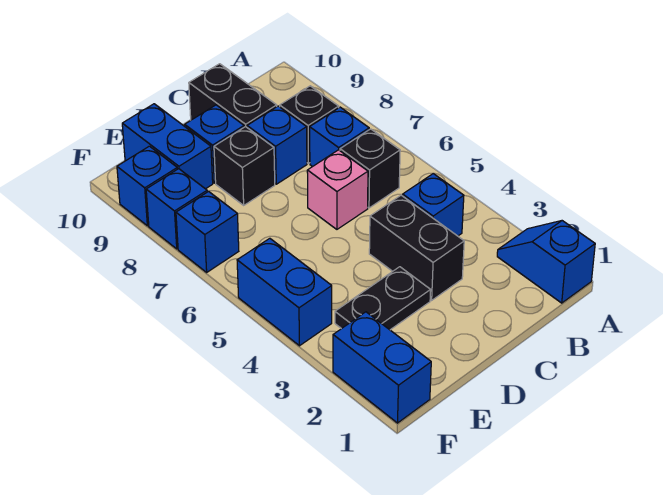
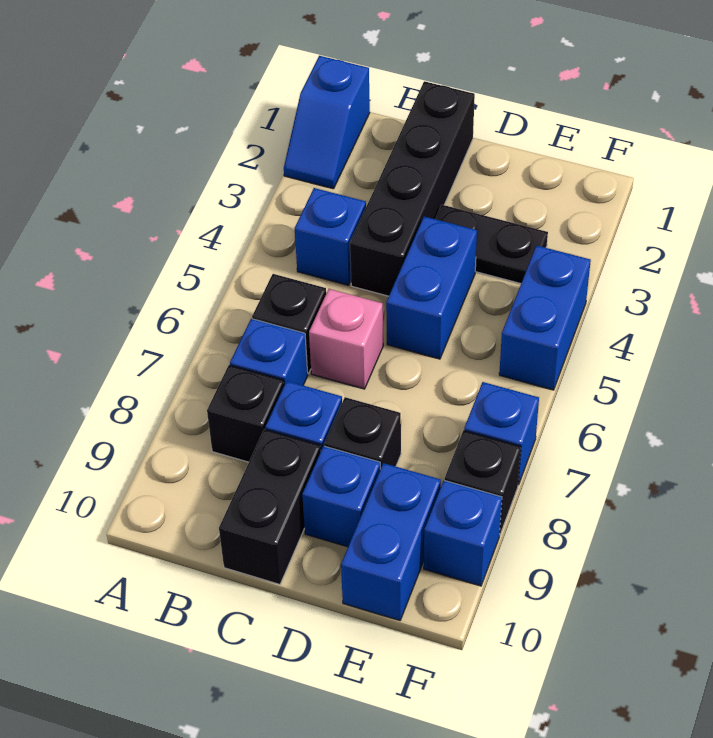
black 1x2 brick [369,195,464,300] -> black 1x4 brick [350,81,475,296]
blue 1x2 brick [333,312,431,423] -> blue 1x2 brick moved to [386,216,477,359]
blue 1x1 brick [146,169,207,249] -> black 1x1 brick [445,430,521,534]

